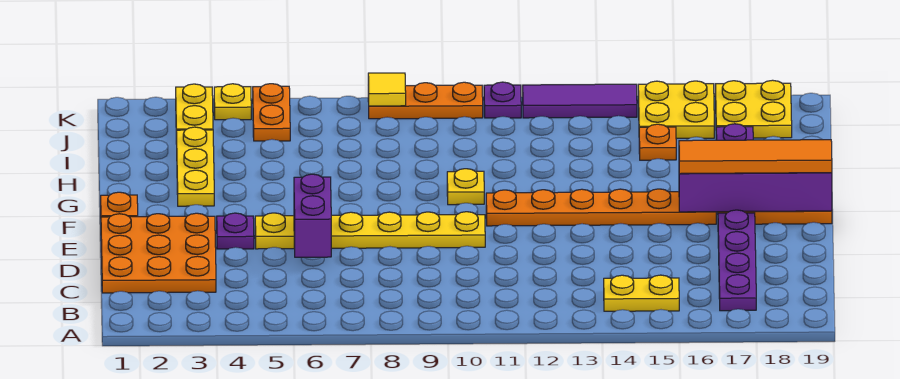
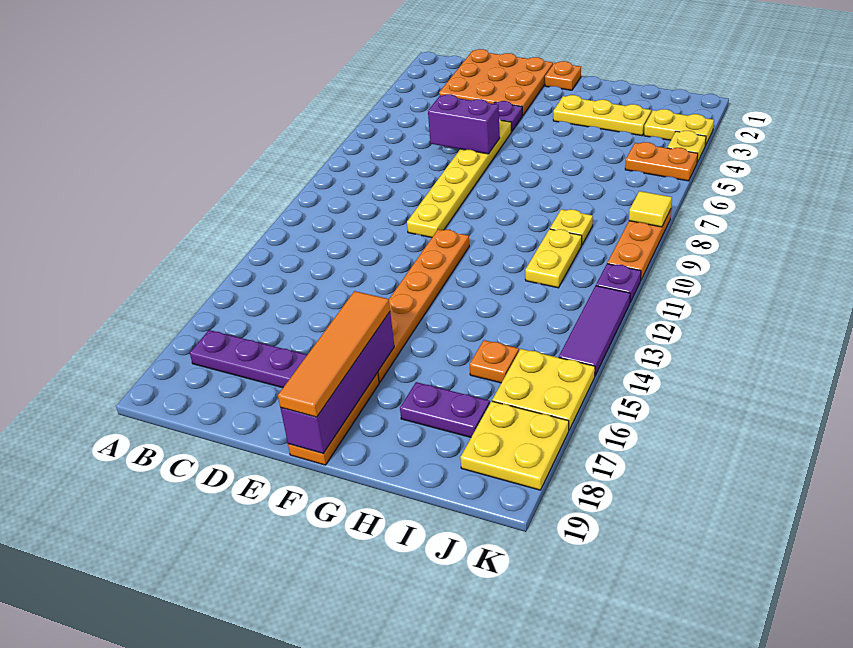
yellow 1x2 plate [604,275,679,311] -> yellow 1x2 plate moved to [525,229,582,288]
yellow 1x1 plate [447,169,484,205] -> yellow 1x1 plate moved to [550,209,593,245]

